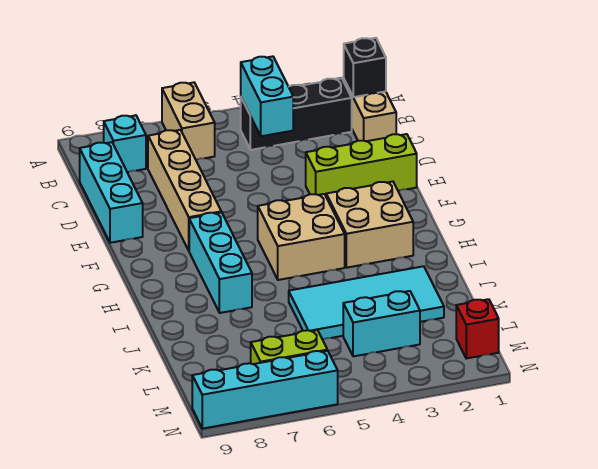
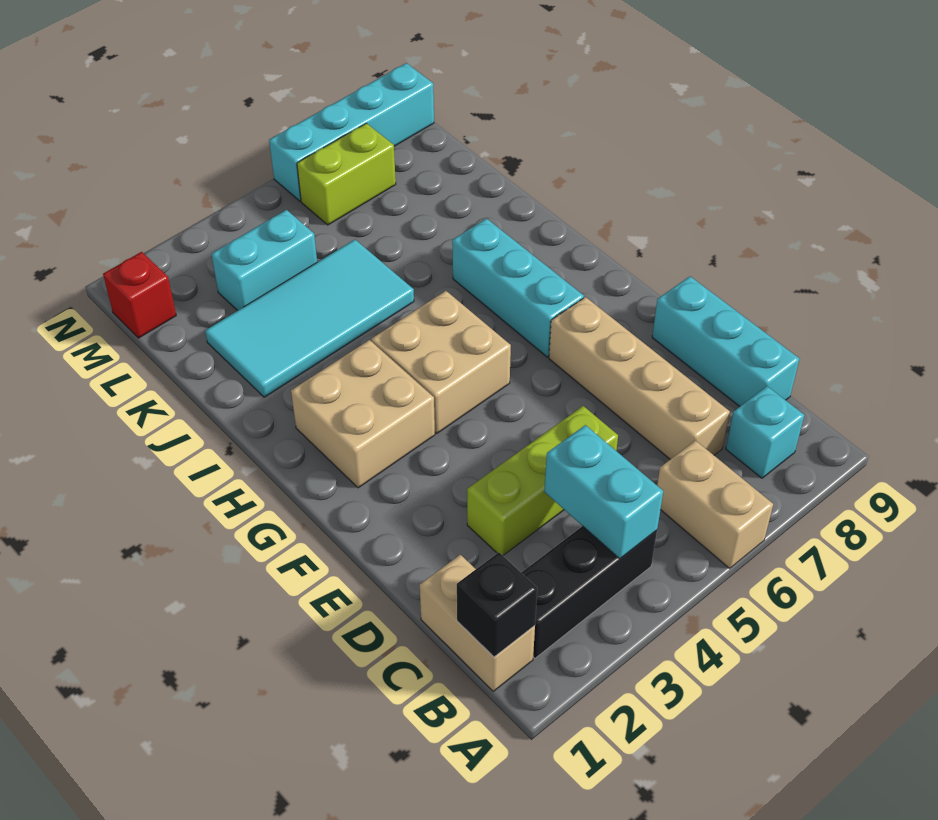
lime 1x3 brick [306,134,417,196] -> lime 1x3 brick moved to [467,406,618,555]

